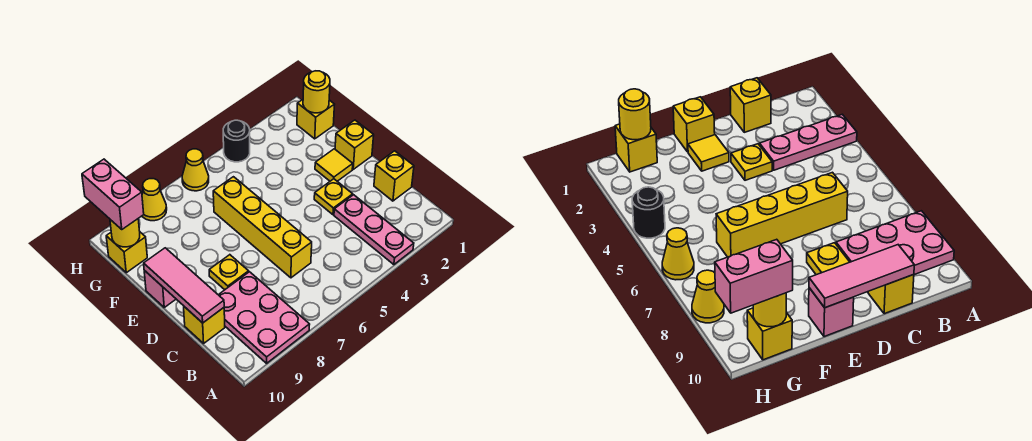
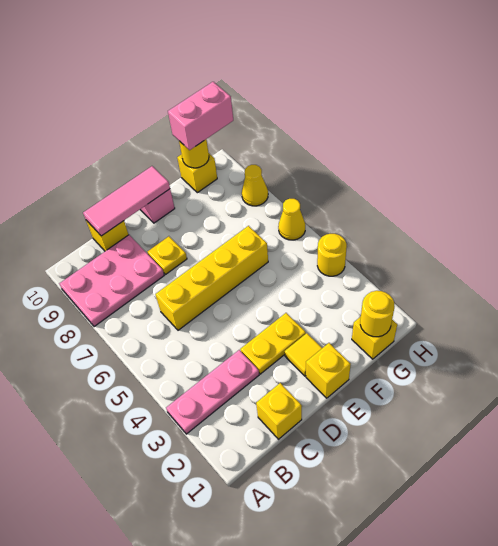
yellow 1x1 plate [314,179,353,215] -> yellow 1x2 plate [240,313,306,374]
black 1x1 round brick [223,120,250,162] -> yellow 1x1 round brick [317,234,347,276]

